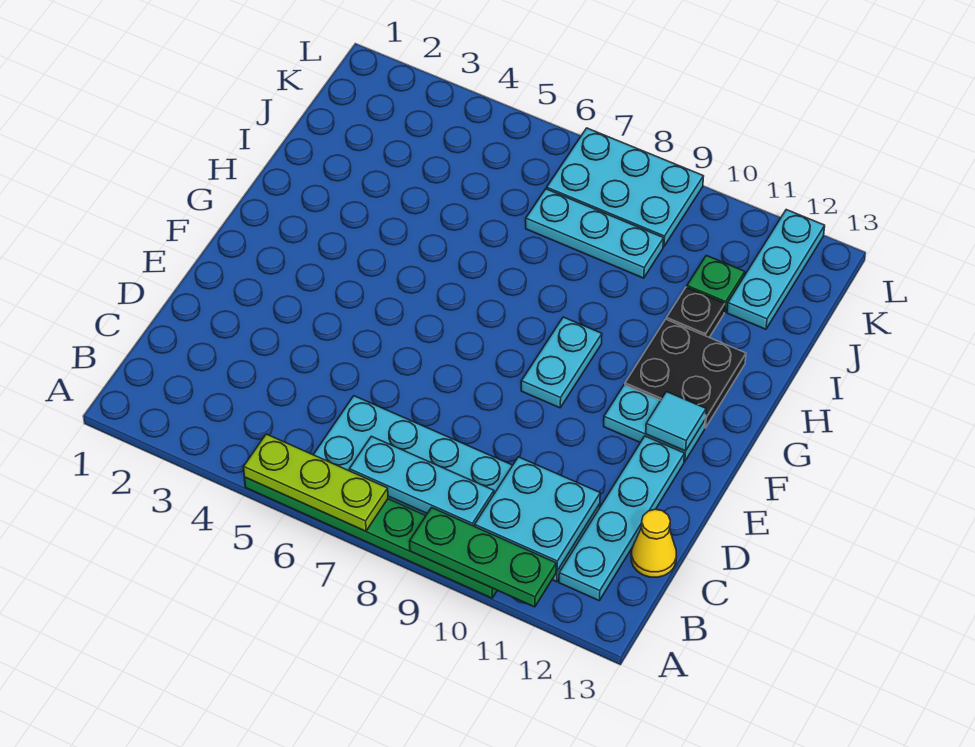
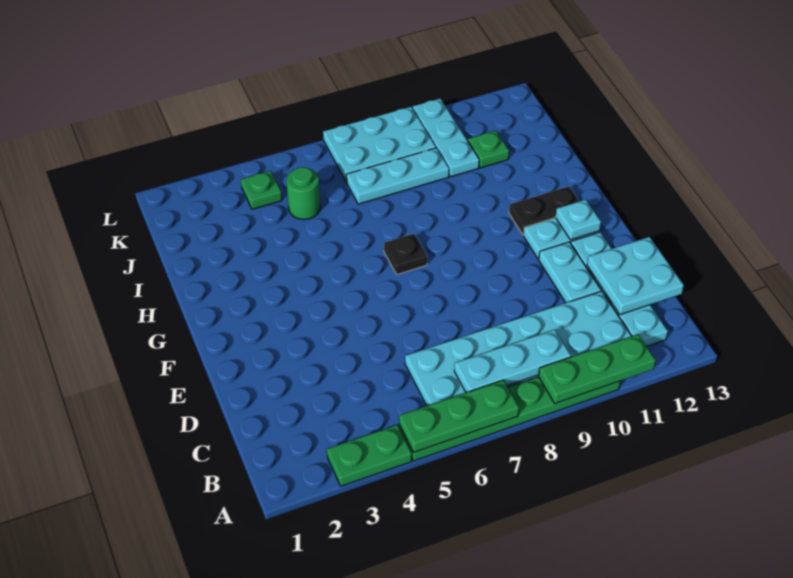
none -> green 1x2 plate [327,425,412,486]
lime 1x3 plate [244,434,388,531] -> green 1x3 plate [399,380,519,452]
cyan 2x2 plate [475,457,600,571] -> cyan 2x2 plate moved to [587,237,684,315]
yellow 1x1 cone [631,509,677,577] -> none
cyan 1x2 plate [521,317,602,408] -> cyan 1x2 plate moved to [539,242,601,303]
cyan 1x1 tile [646,392,706,451] -> cyan 1x1 plate [555,199,601,240]
black 2x2 plate [625,319,746,428] -> black 1x2 plate [509,186,579,235]
black 1x1 plate [666,287,725,337] -> black 1x1 plate moved to [384,234,427,275]
none -> green 1x1 round brick [286,167,321,219]
cyan 1x3 plate [727,210,825,329] -> cyan 1x3 plate moved to [413,99,479,177]
none -> green 1x1 plate [241,171,282,209]

